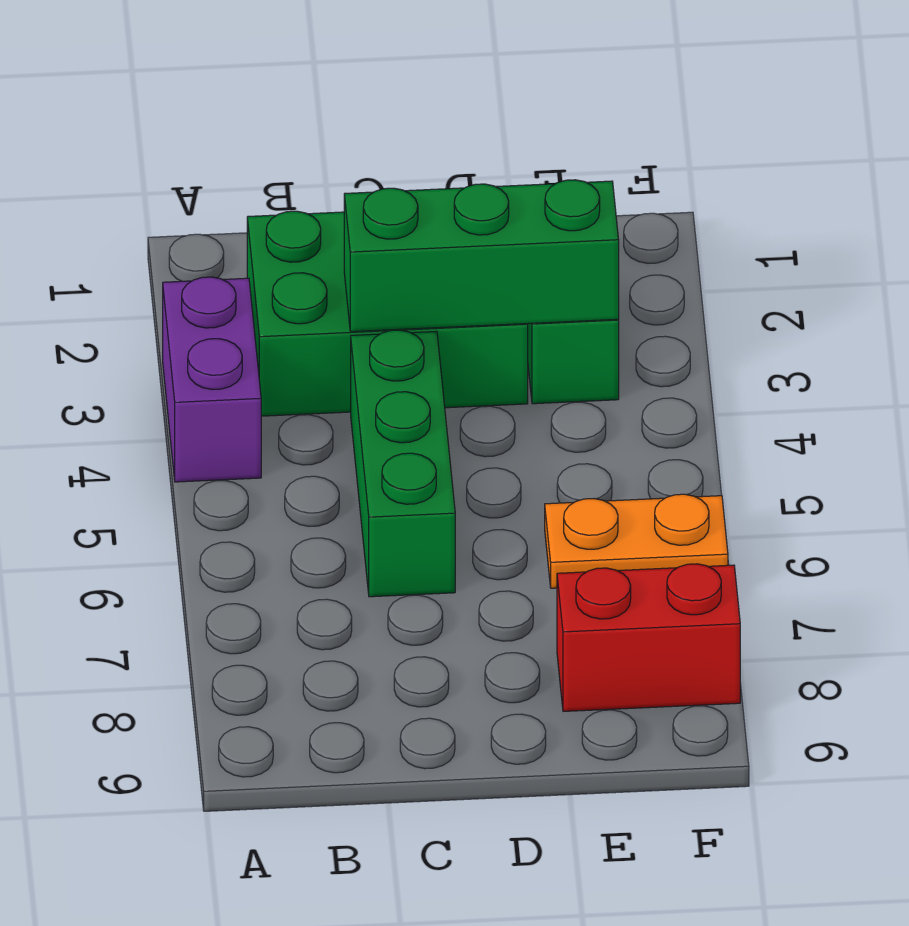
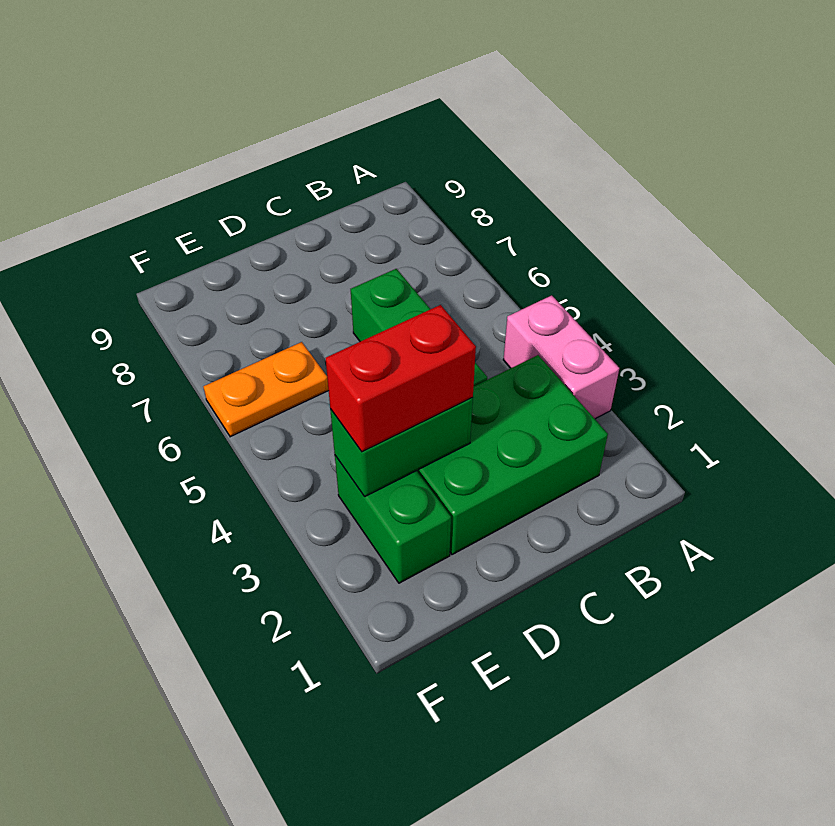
purple 1x2 brick [163,277,261,482] -> pink 1x2 brick [503,295,619,419]
green 1x3 brick [344,180,619,332] -> green 1x2 brick [330,398,473,497]
red 1x2 brick [557,564,740,711] -> red 1x2 brick moved to [326,305,476,452]

